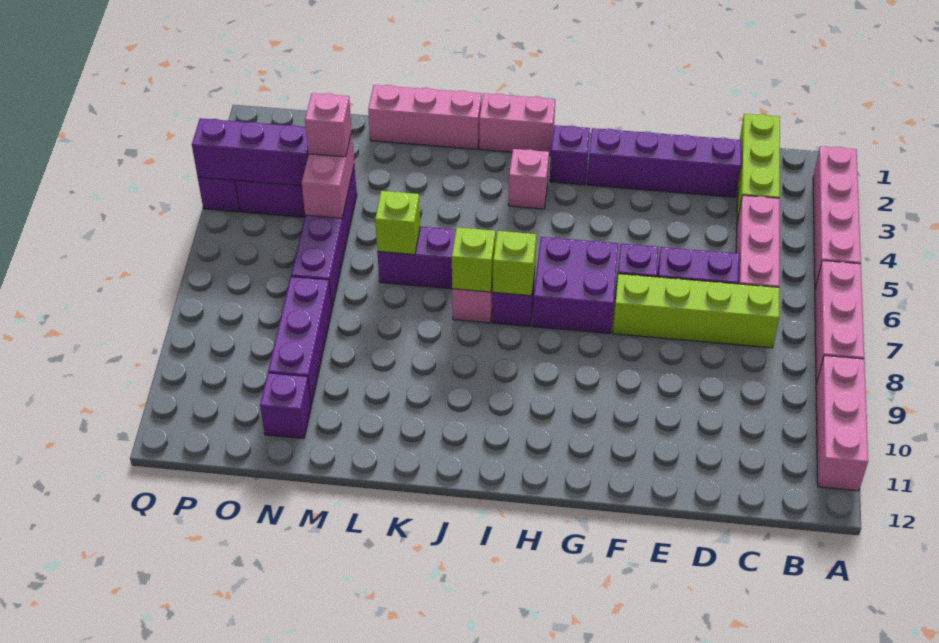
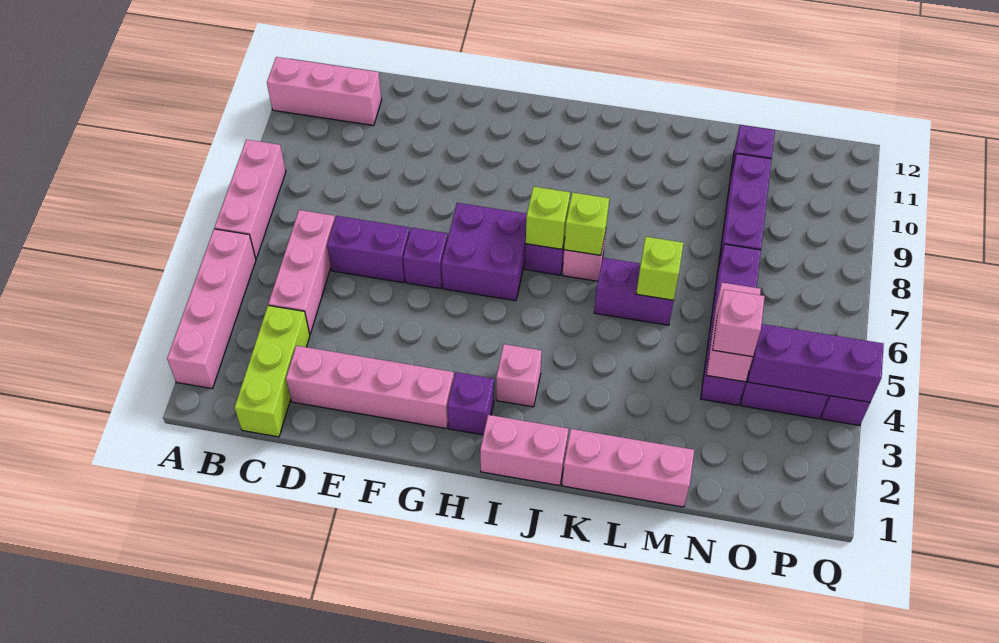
pink 1x3 brick [816,355,868,491] -> pink 1x3 brick turned to [267,57,382,126]
lime 1x4 brick [613,274,779,348] -> none
purple 1x4 brick [587,128,742,197] -> pink 1x4 brick [286,346,454,429]

